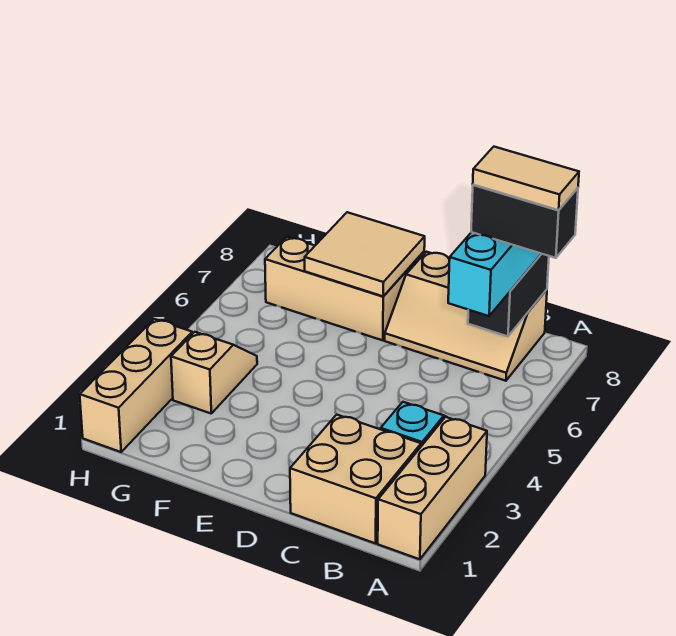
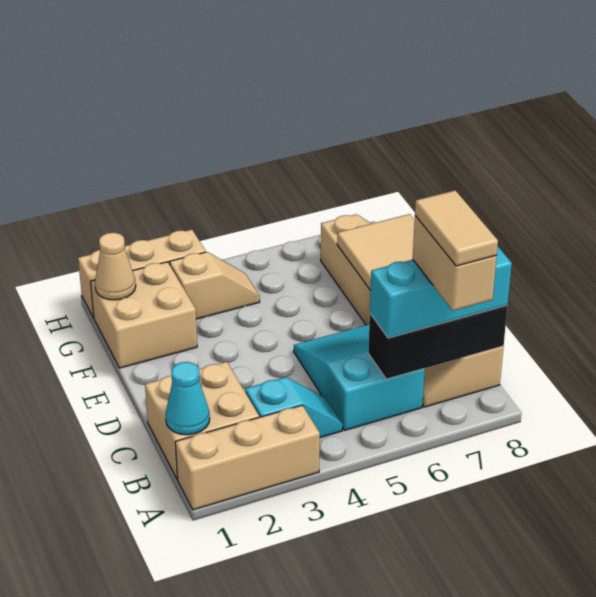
black 1x2 brick [471,185,578,258] -> tan 1x2 brick [413,216,497,311]
none -> cyan 1x1 cone [165,362,210,435]
none -> cyan 2x3 slope [294,325,425,430]
black 1x2 brick [468,254,549,336] -> black 1x3 brick [368,305,508,379]
none -> tan 2x2 brick [90,262,197,368]
none -> tan 1x1 cone [95,233,136,300]

